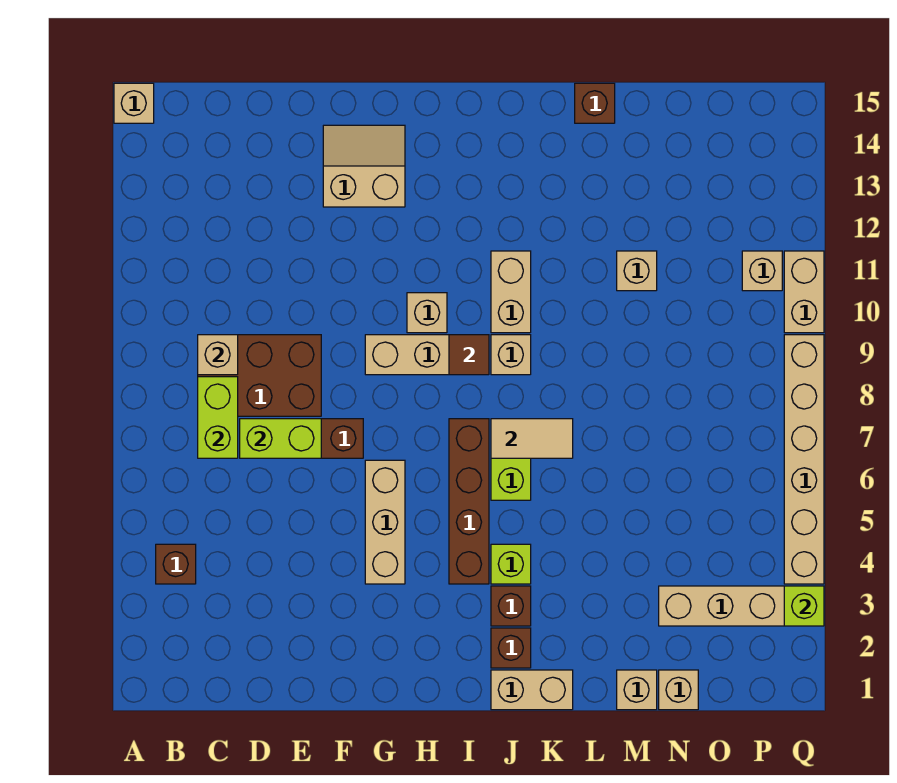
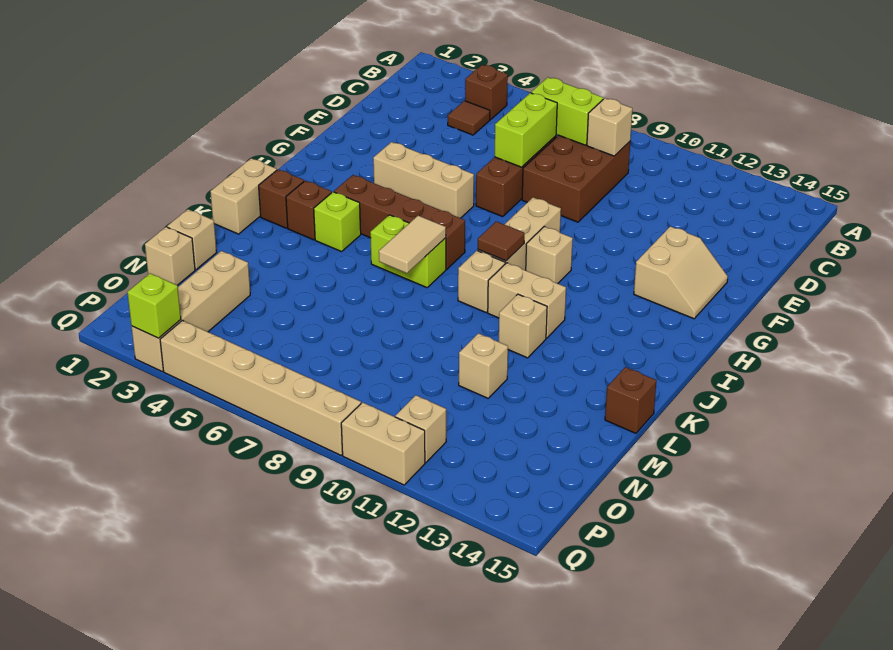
tan 1x1 brick [114,83,154,123] -> tan 1x1 brick moved to [499,294,547,358]
none -> brown 1x1 tile [448,101,490,135]

